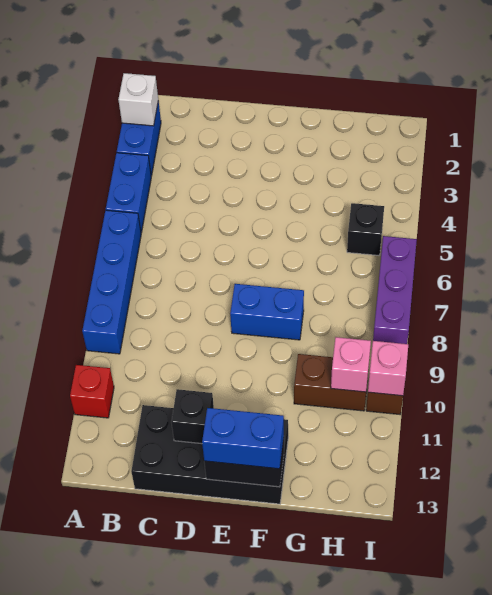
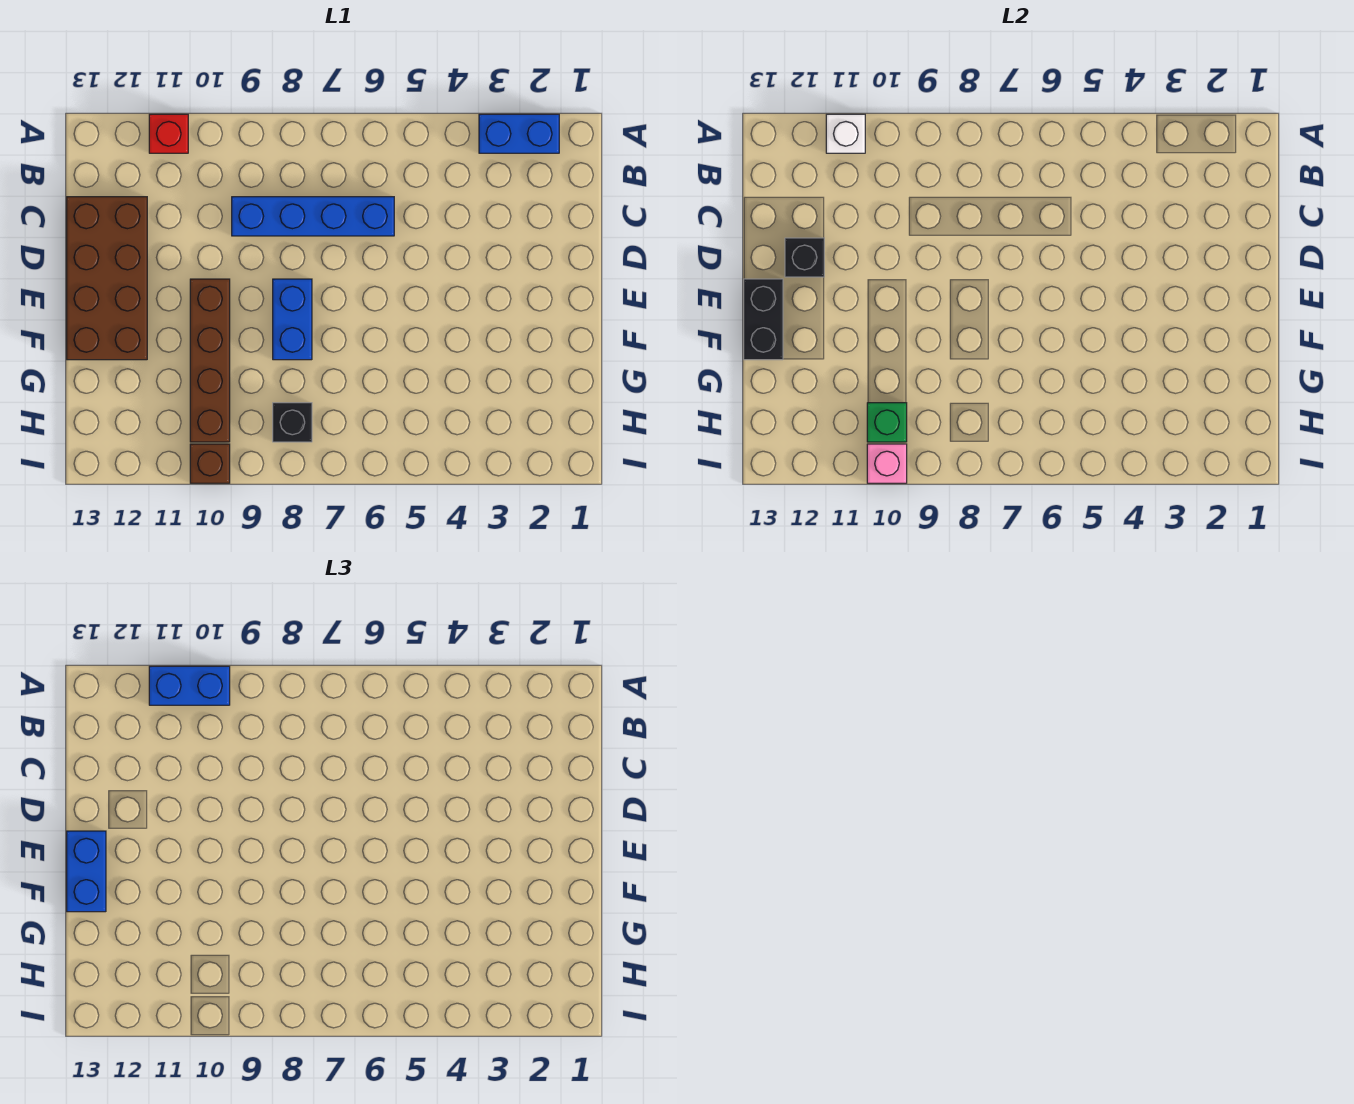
white 1x1 brick [118,73,158,126] -> white 1x1 brick moved to [826,114,865,153]
blue 1x2 brick [106,153,151,233] -> blue 1x2 brick moved to [149,666,230,705]
blue 1x4 brick [82,210,141,354] -> blue 1x4 brick moved to [232,197,394,236]
black 2x4 brick [131,405,288,504] -> brown 2x4 brick [67,197,147,360]
brown 1x2 brick [294,354,368,411] -> brown 1x4 brick [190,279,230,442]
black 1x1 brick [347,203,384,255] -> black 1x1 brick moved to [273,403,312,442]
pink 1x1 brick [331,337,371,392] -> green 1x1 brick [867,403,907,442]
purple 1x3 brick [373,236,417,344] -> none

